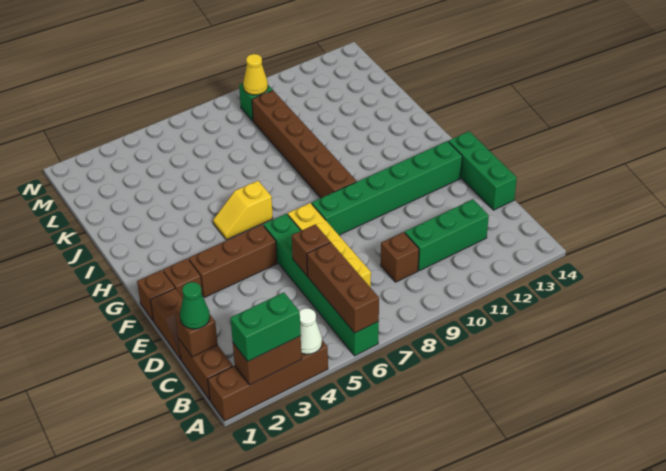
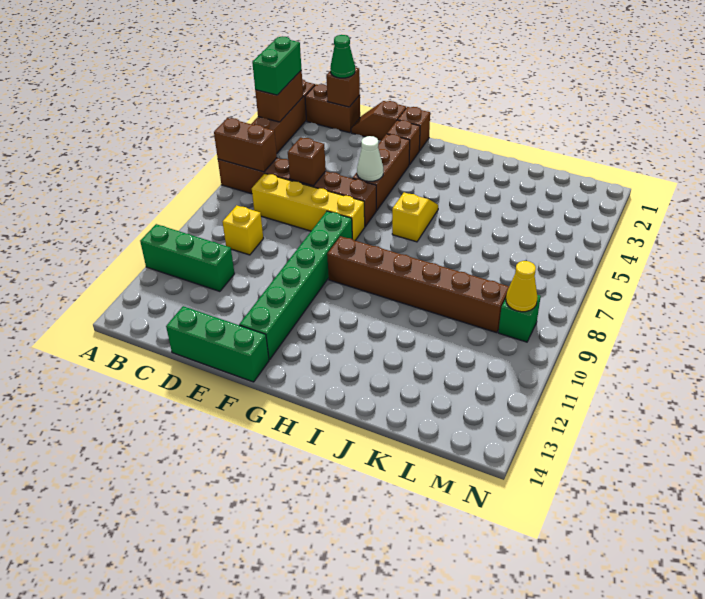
white 1x1 cone [300,308,322,354] -> white 1x1 cone moved to [357,136,383,181]
green 1x6 brick [263,214,379,356] -> brown 1x6 brick [218,158,376,226]
brown 1x3 brick [307,242,379,333] -> brown 1x2 brick [214,118,277,172]
brown 1x1 brick [381,232,419,282] -> yellow 1x1 brick [223,205,263,255]
green 1x3 brick [405,199,489,271] -> green 1x3 brick turned to [140,224,235,291]

